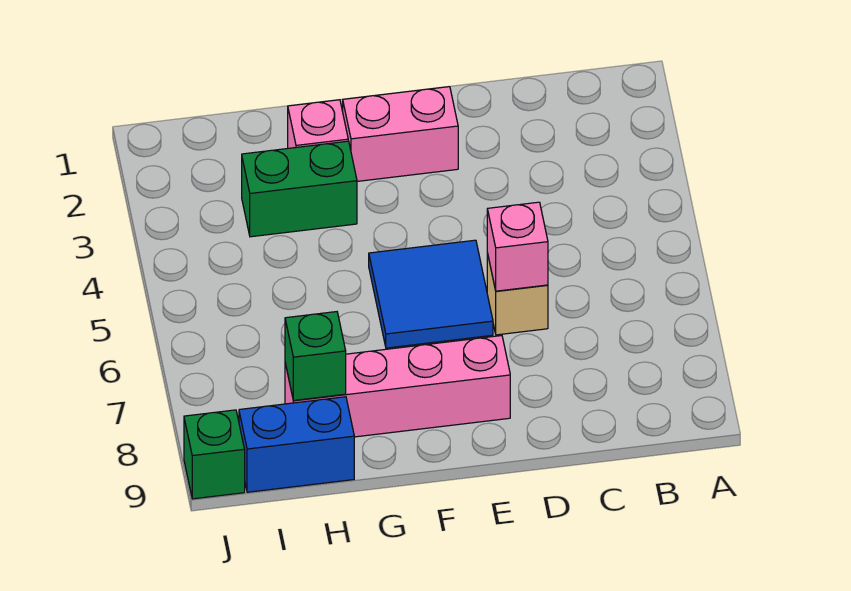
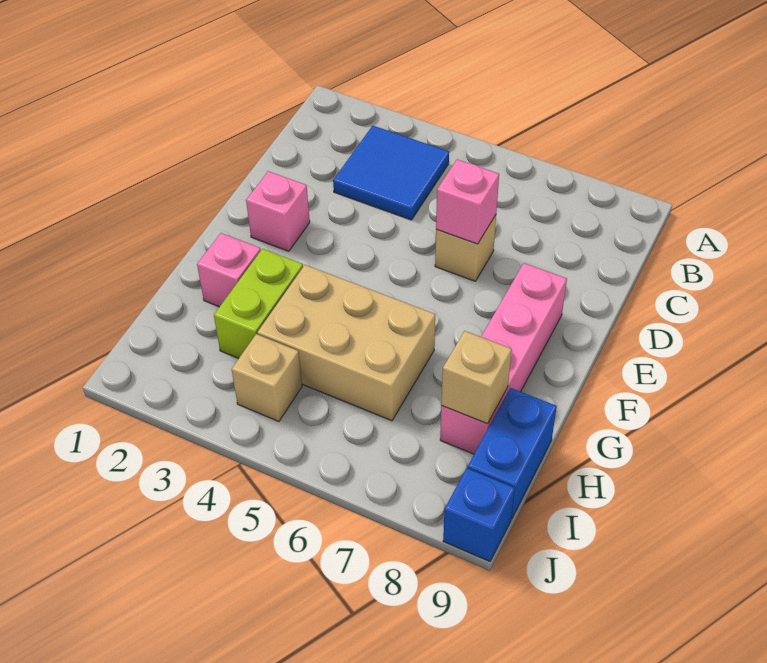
pink 1x2 brick [343,87,458,181] -> pink 1x1 brick [246,171,310,251]
blue 2x2 tile [369,240,493,348] -> blue 2x2 tile moved to [333,126,449,220]
green 1x2 brick [242,141,357,237] -> lime 1x2 brick [214,249,303,358]
none -> tan 2x3 brick [257,265,435,421]
green 1x1 brick [285,312,346,401] -> tan 1x1 brick [441,331,512,424]
none -> tan 1x1 brick [232,334,302,421]
green 1x1 brick [184,410,245,499] -> blue 1x1 brick [443,468,515,561]

